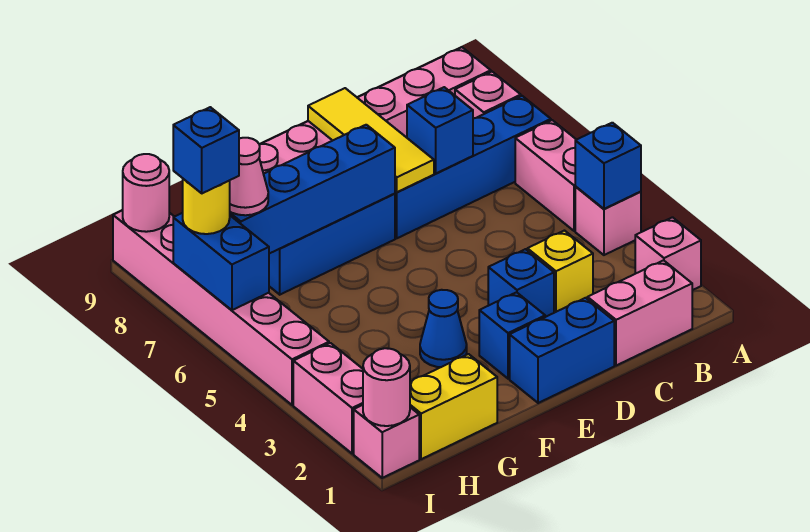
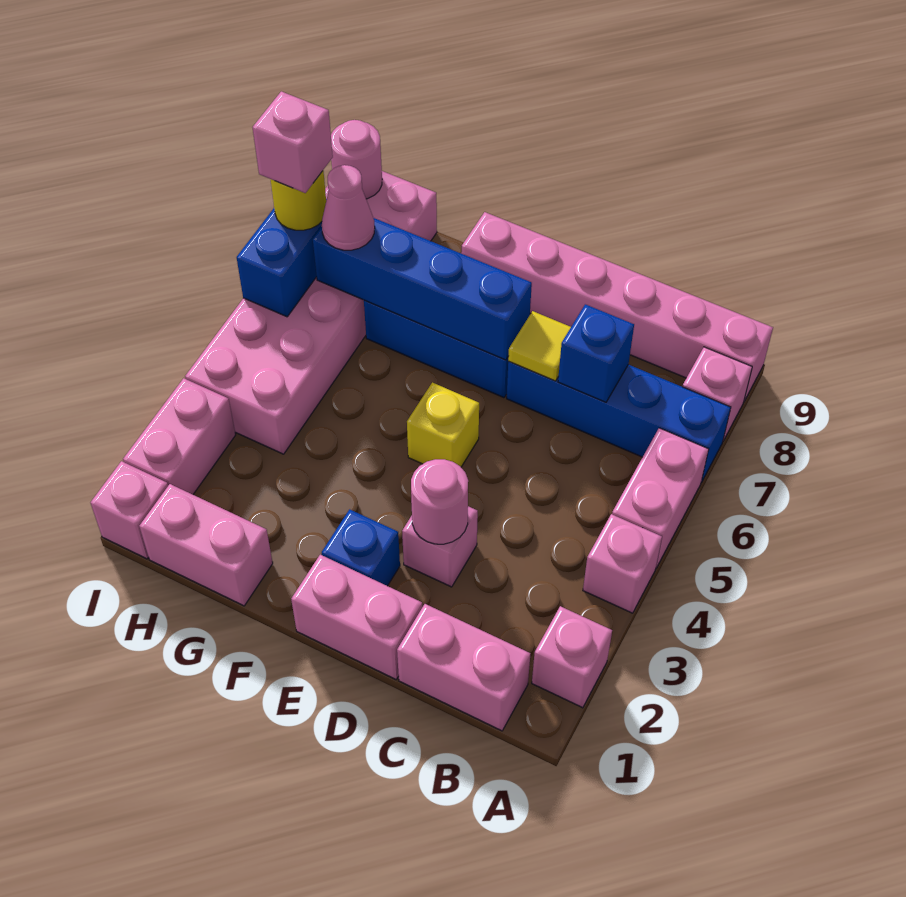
blue 1x1 brick [575,123,641,209] -> none
yellow 1x1 brick [527,231,593,313] -> yellow 1x1 brick moved to [407,382,479,467]
blue 1x2 brick [510,298,614,403] -> pink 1x2 brick [291,555,422,679]
blue 1x1 brick [488,249,554,317] -> pink 1x1 brick [402,506,478,587]
yellow 1x3 tile [308,88,434,192] -> yellow 1x1 tile [508,311,571,381]
blue 1x1 cone [420,290,467,367] -> none
yellow 1x2 brick [410,354,497,459] -> pink 1x2 brick [139,484,273,606]
pink 1x1 round brick [363,348,410,426] -> pink 1x1 round brick moved to [411,459,468,544]
pink 1x6 brick [113,210,329,405] -> pink 2x6 brick [185,171,437,454]
blue 1x1 brick [173,107,239,193] -> pink 1x1 brick [252,91,333,193]

